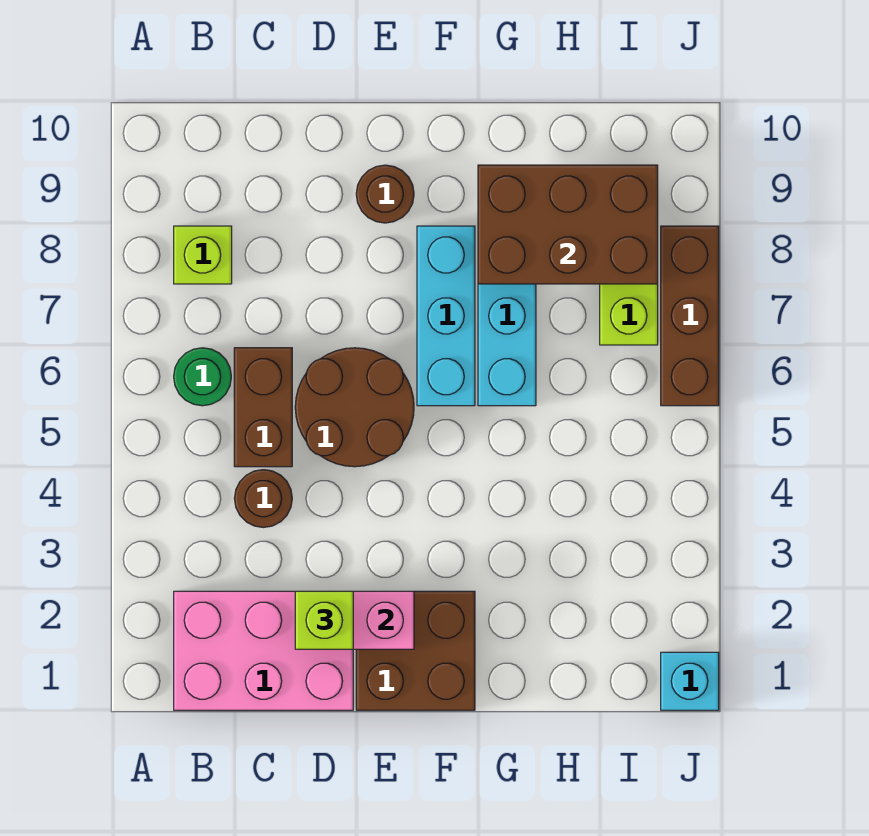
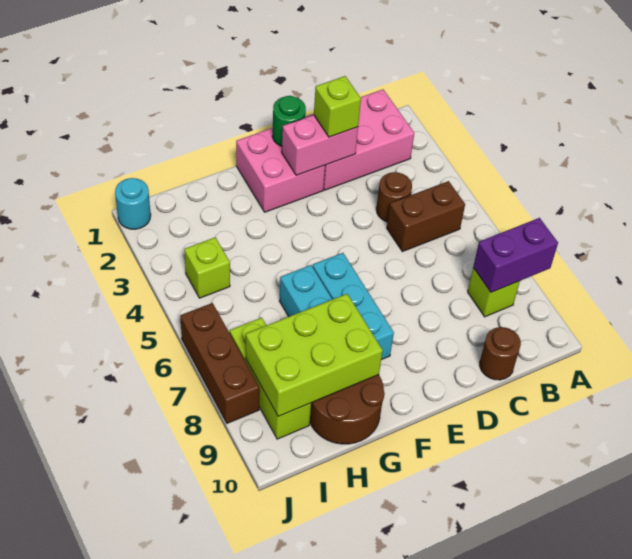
none -> purple 1x2 brick [473,218,558,292]
green 1x1 round brick [174,348,231,406] -> green 1x1 round brick moved to [272,96,306,146]
brown 1x2 brick [234,348,292,467] -> brown 1x2 brick turned to [387,181,465,252]
brown 2x2 round brick [295,348,414,467] -> brown 2x2 round brick moved to [310,375,385,444]
brown 2x2 brick [356,591,475,710] -> pink 2x2 brick [236,128,325,212]
brown 1x1 round brick [356,165,414,223] -> brown 1x1 round brick moved to [480,327,521,380]
brown 2x3 brick [478,165,658,284] -> lime 2x3 brick [246,294,383,416]
none -> lime 1x1 brick [184,237,230,298]
cyan 1x1 brick [661,652,719,710] -> cyan 1x1 round brick [115,178,151,229]

